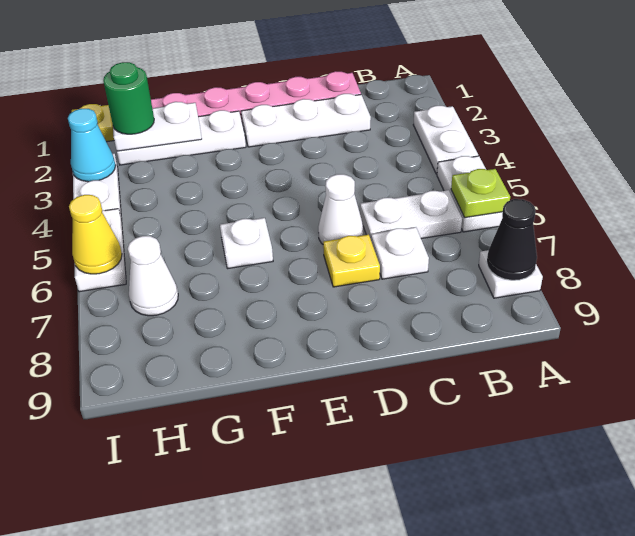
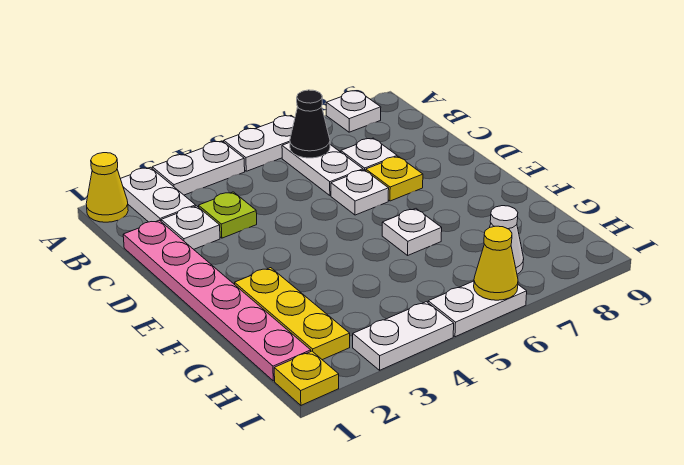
none -> yellow 1x1 cone [86,153,128,222]
lime 1x1 plate [451,169,510,218] -> lime 1x1 plate moved to [199,192,257,238]
black 1x1 cone [487,199,537,280] -> black 1x1 cone moved to [290,90,330,158]
white 1x3 plate [241,94,371,147] -> white 1x1 plate [161,206,220,249]
white 1x1 cone [318,174,364,244] -> white 1x1 plate [331,170,389,215]
white 1x3 plate [117,110,246,165] -> yellow 1x3 plate [235,268,350,360]
white 1x2 plate [113,102,202,151] -> white 1x2 plate moved to [120,167,196,222]
green 1x1 round brick [103,62,154,134] -> none
cyan 1x1 cone [68,109,116,182] -> none

